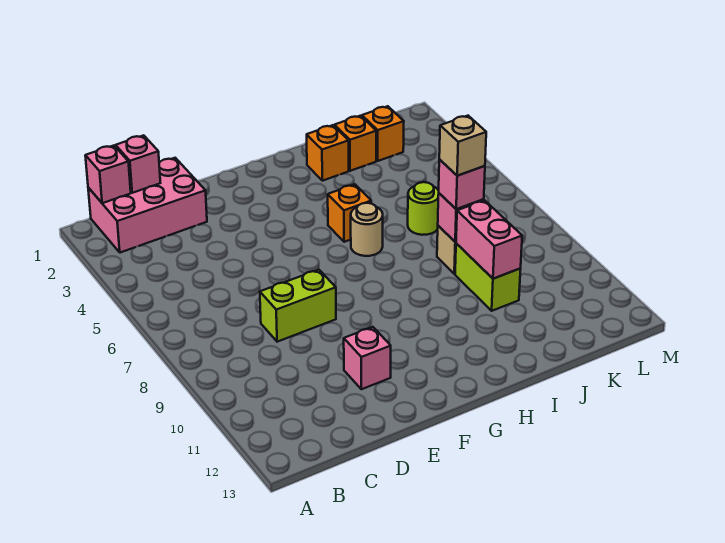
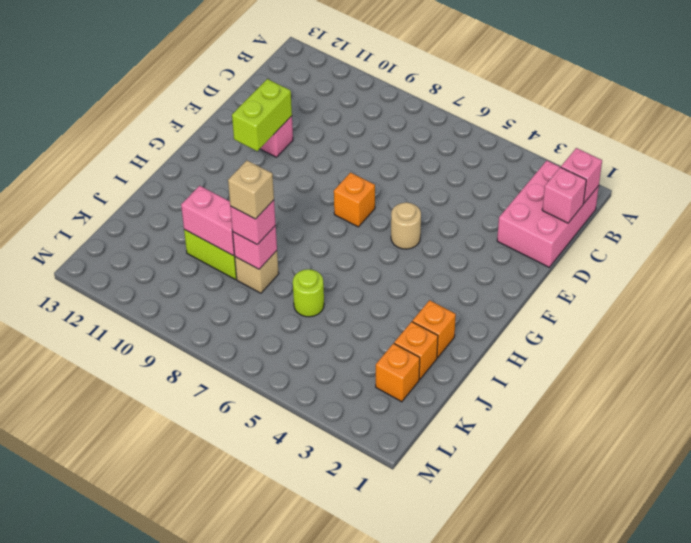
lime 1x2 brick [260,270,336,342] -> lime 1x2 brick moved to [232,79,292,151]
orange 1x1 brick [328,184,371,242] -> orange 1x1 brick moved to [334,173,375,227]
tan 1x1 round brick [351,203,383,256] -> tan 1x1 round brick moved to [391,202,421,249]

